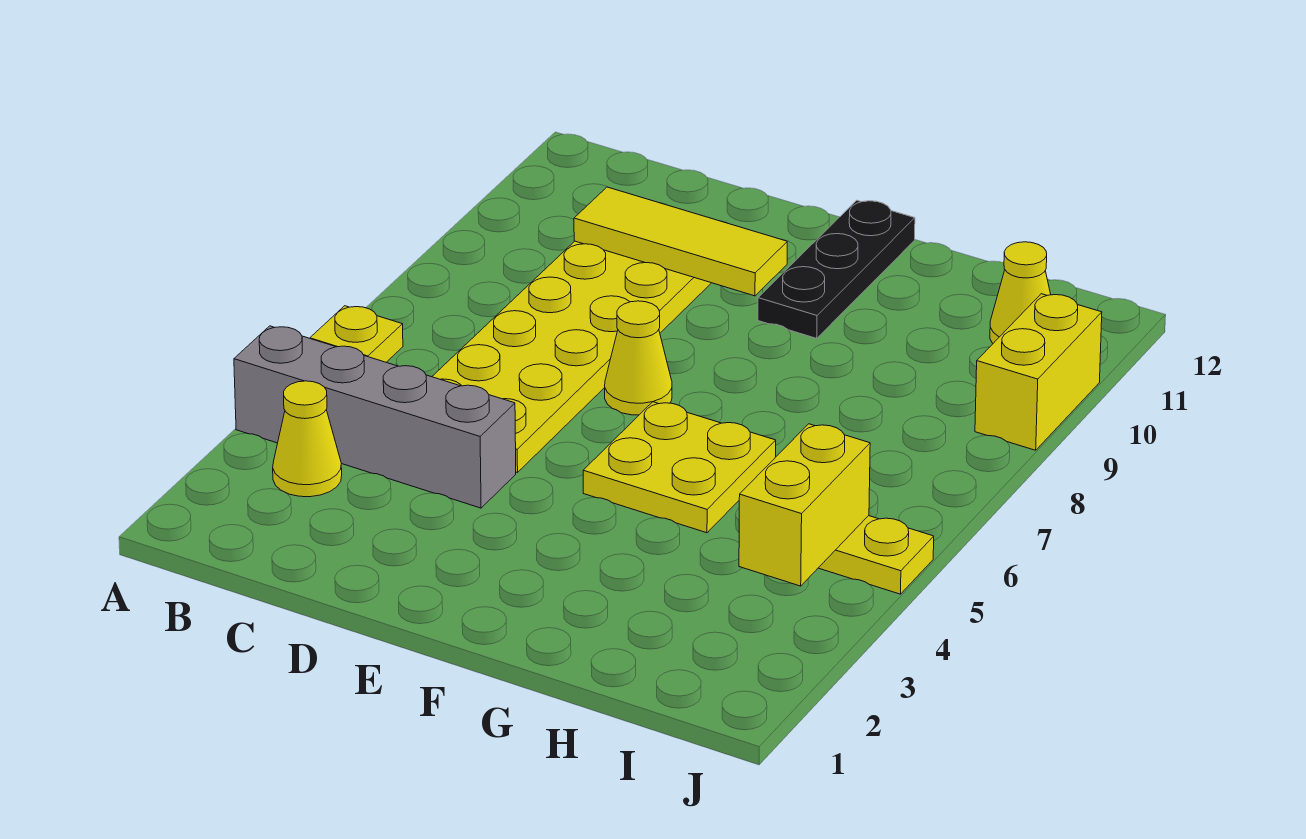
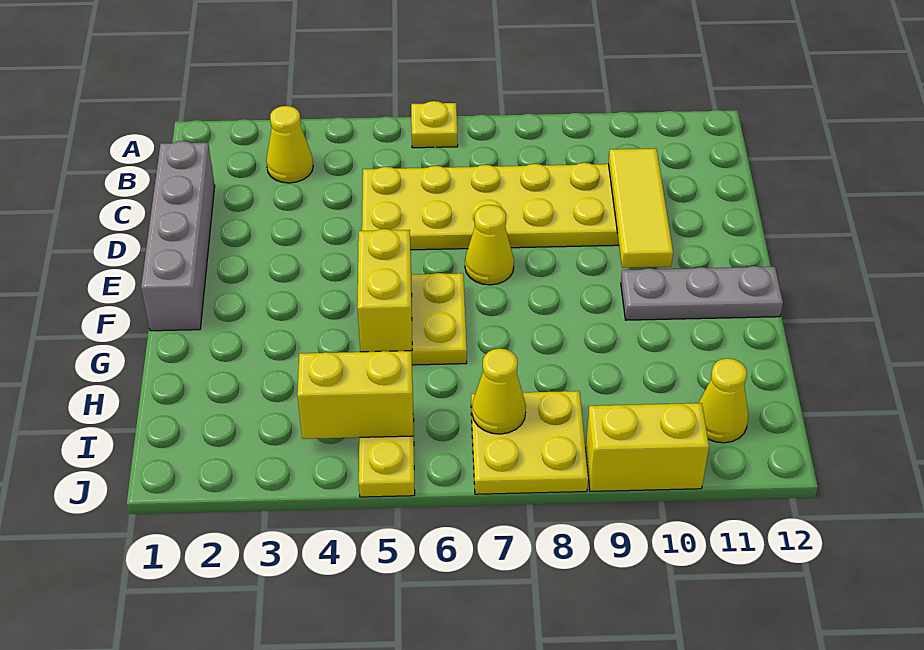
grey 1x4 brick [234,326,516,508] -> grey 1x4 brick moved to [141,141,215,331]
none -> yellow 1x2 brick [357,229,412,352]
black 1x3 plate [758,200,915,338] -> grey 1x3 plate [621,266,783,320]
none -> yellow 2x2 plate [471,391,588,494]
none -> yellow 1x1 cone [472,348,526,434]

